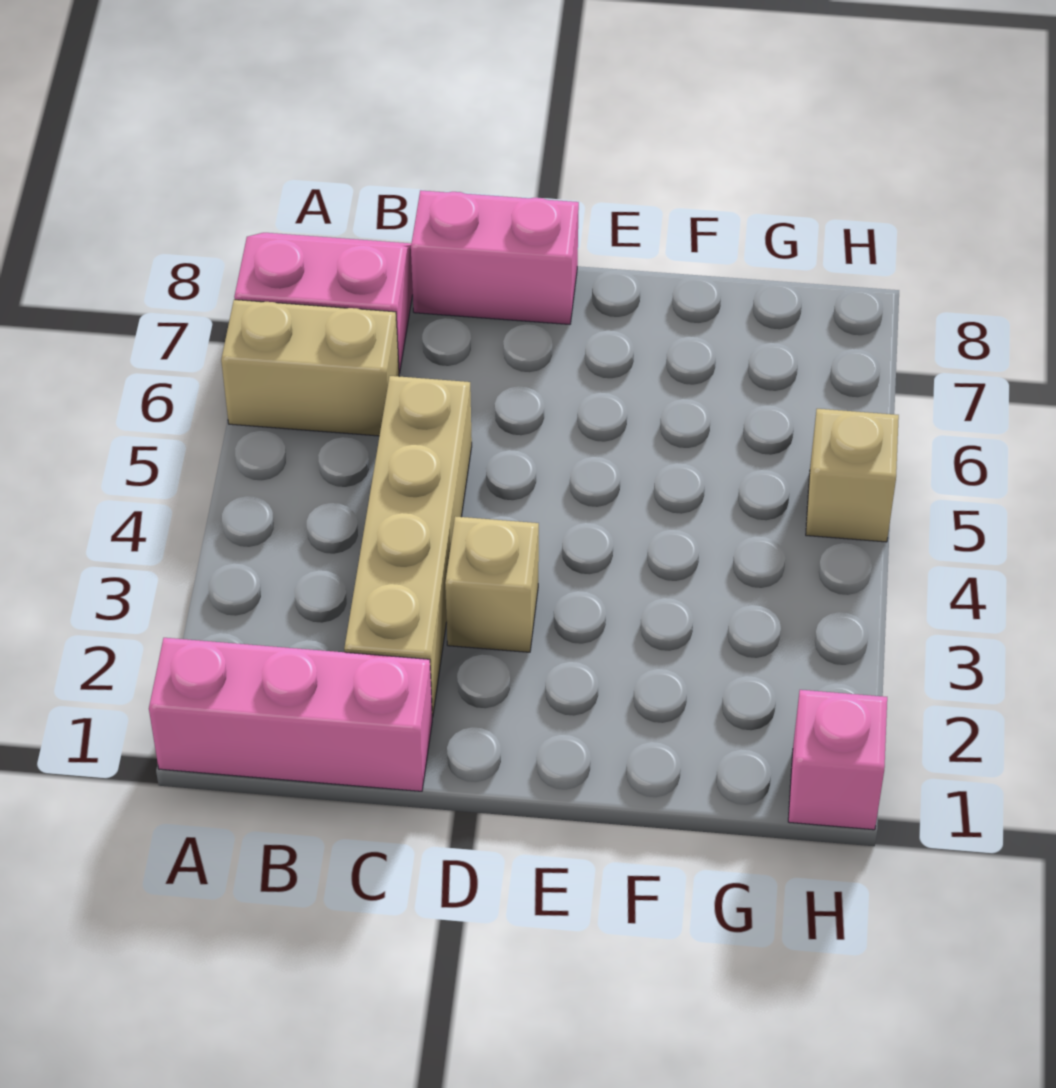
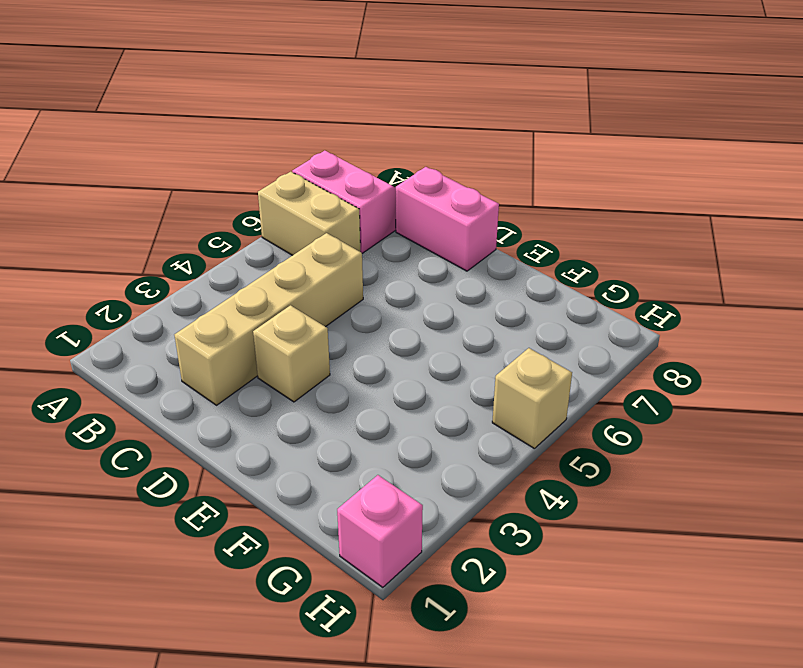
pink 1x3 brick [149,638,432,791] -> none

